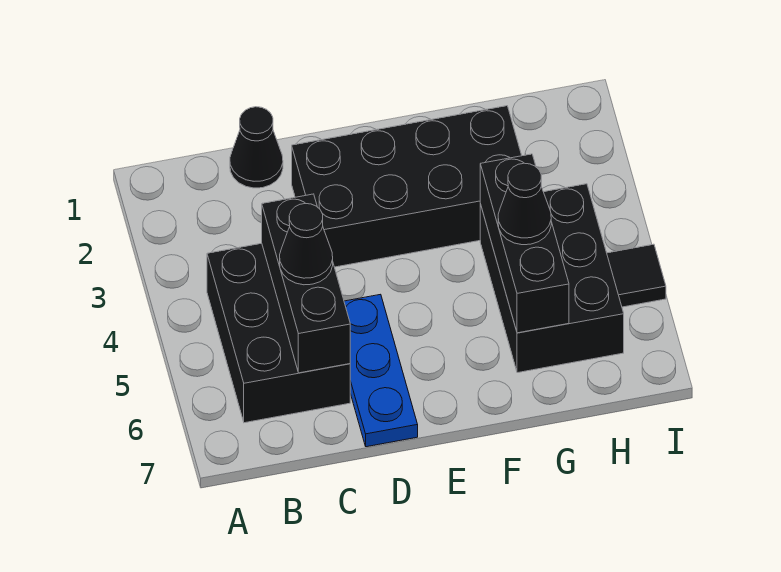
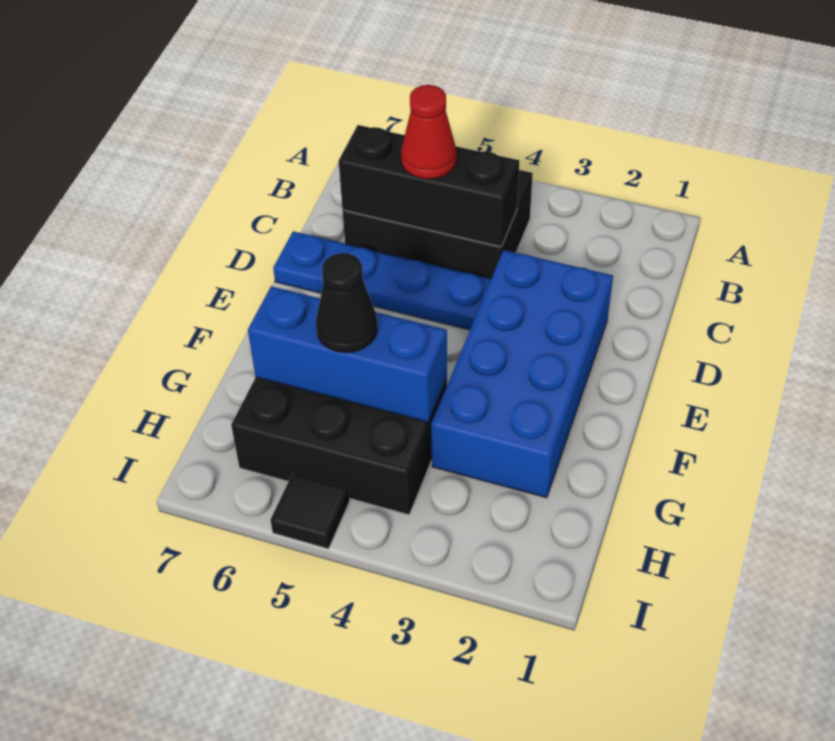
black 1x1 cone [230,107,283,188] -> none
black 1x1 cone [280,203,333,285] -> red 1x1 cone [401,85,457,179]
black 2x4 brick [292,106,522,267] -> blue 2x4 brick [431,250,613,498]
blue 1x3 plate [344,294,418,447] -> blue 1x4 plate [273,231,491,330]
black 1x3 brick [480,154,569,333] -> blue 1x3 brick [248,286,447,422]

